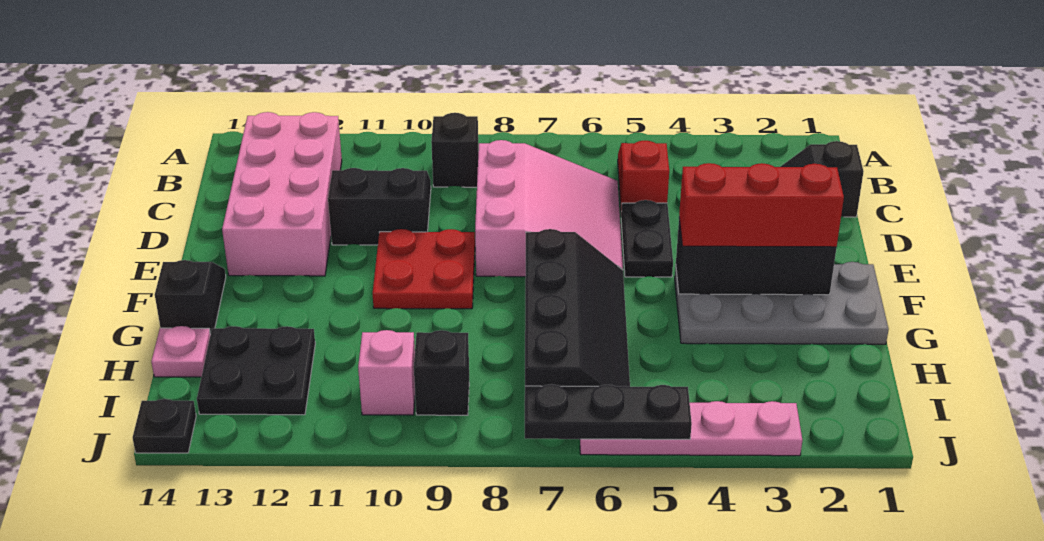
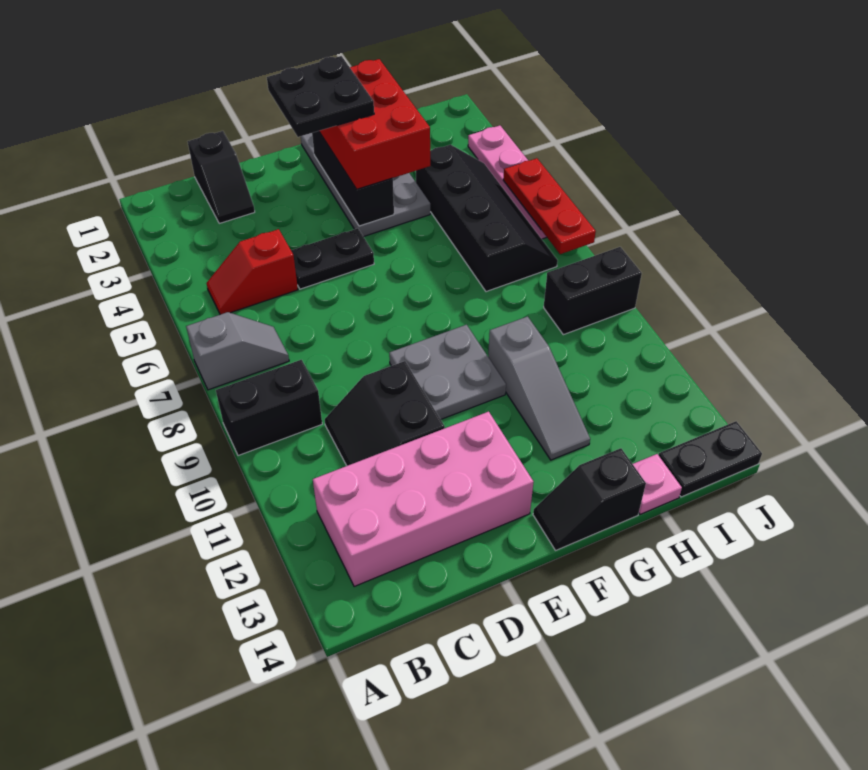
none -> grey 1x2 slope [186,312,289,390]
black 1x1 brick [431,113,478,187] -> black 1x2 brick [216,360,322,456]
pink 3x3 slope [475,140,623,277] -> none
red 2x2 plate [373,229,475,309] -> grey 2x2 plate [389,325,506,419]
red 1x3 brick [679,163,844,247] -> red 2x3 brick [319,59,430,189]
black 2x4 slope [525,229,630,387] -> black 2x4 slope turned to [416,145,558,292]
none -> grey 1x3 slope [488,317,590,460]
black 2x2 plate [197,326,315,415] -> black 2x2 plate moved to [267,56,374,137]
black 1x1 brick [414,330,469,415] -> black 1x2 brick [544,247,642,335]
pink 1x1 brick [358,330,415,415] -> none
black 1x3 plate [525,384,692,439] -> red 1x3 plate [503,158,596,254]
black 1x1 plate [133,399,196,453] -> black 1x2 plate [659,421,762,497]

